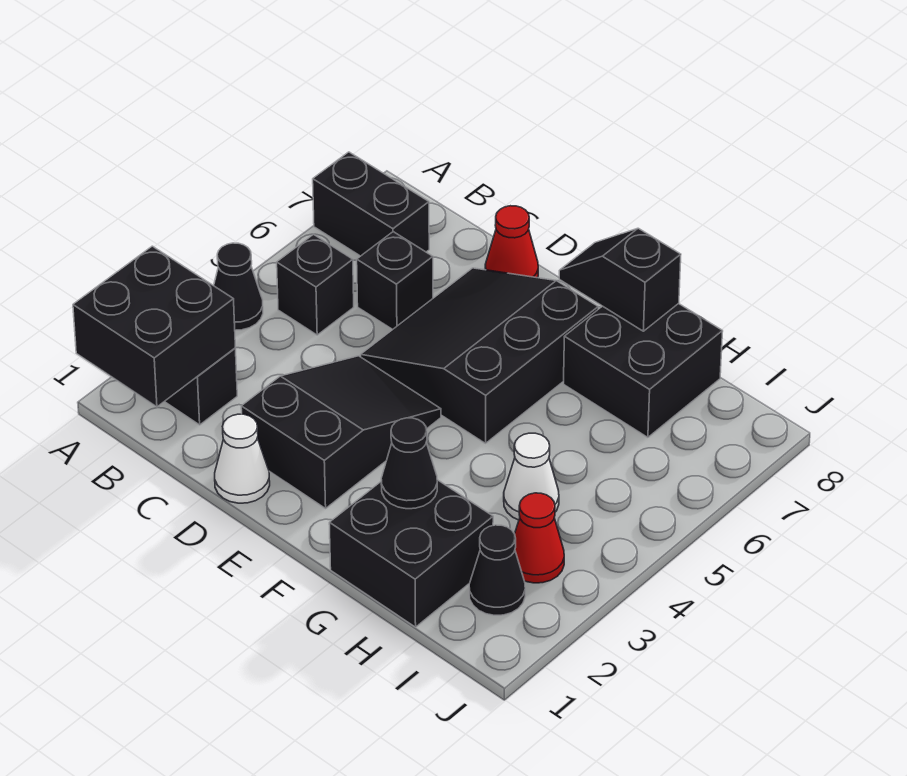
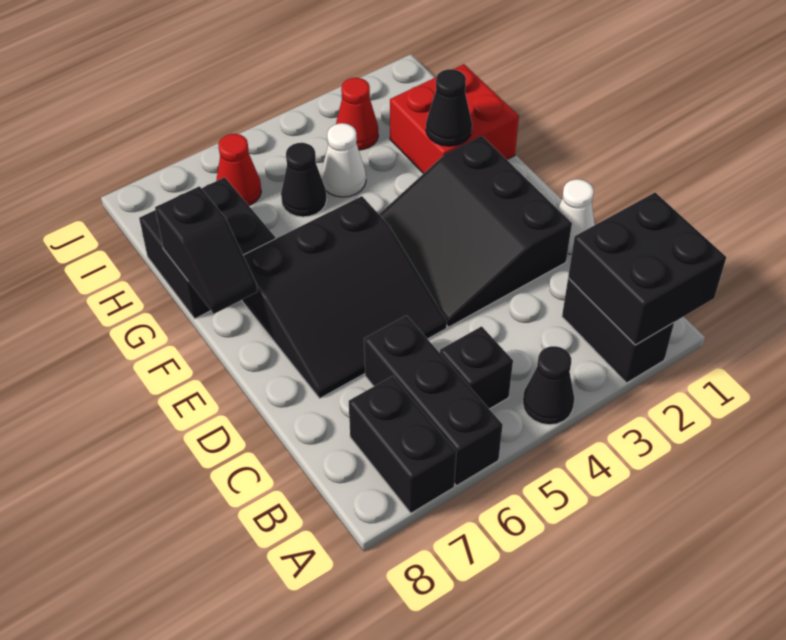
black 1x1 brick [357,232,433,330] -> black 1x3 brick [364,316,503,486]
black 2x3 slope [241,356,441,508] -> black 3x3 slope [379,136,572,327]
red 1x1 cone [485,206,538,278] -> red 1x1 cone moved to [216,134,261,205]
black 2x2 brick [329,480,493,627] -> red 2x2 brick [390,64,519,174]
black 1x1 cone [469,525,525,615] -> black 1x1 cone moved to [281,143,327,217]

